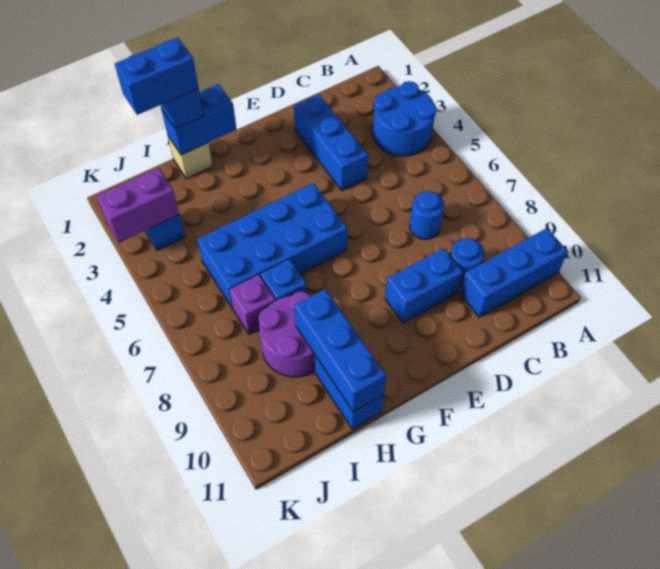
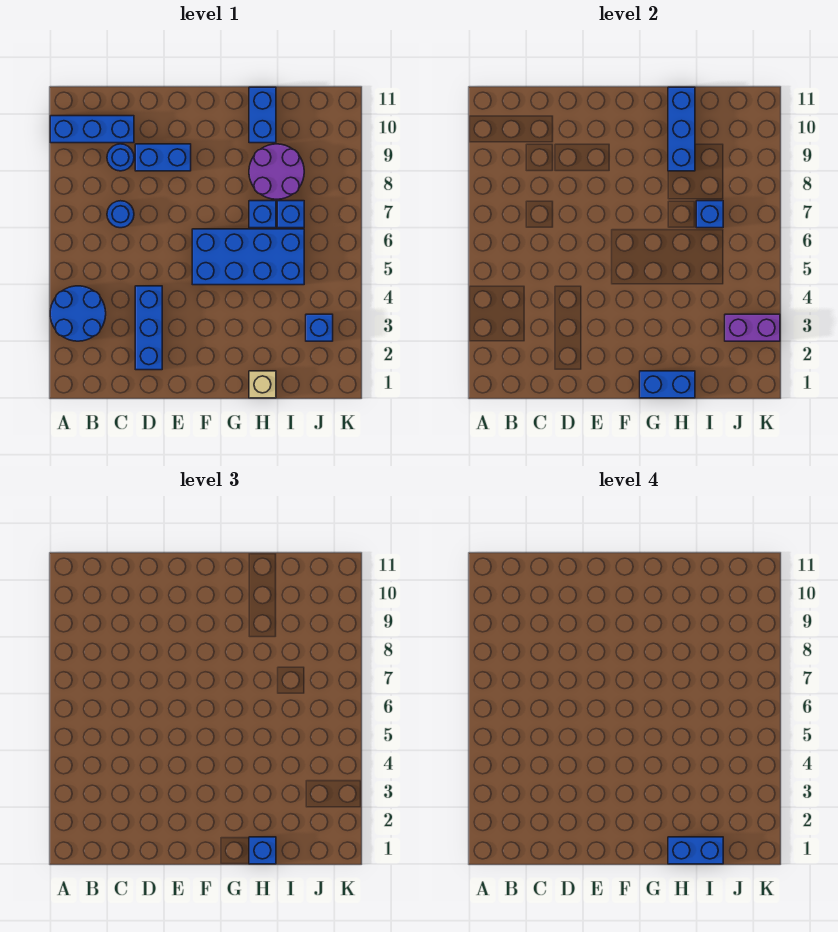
purple 1x1 brick [229,275,276,334] -> blue 1x1 brick [277,201,304,228]
none -> blue 1x1 brick [696,201,723,228]

